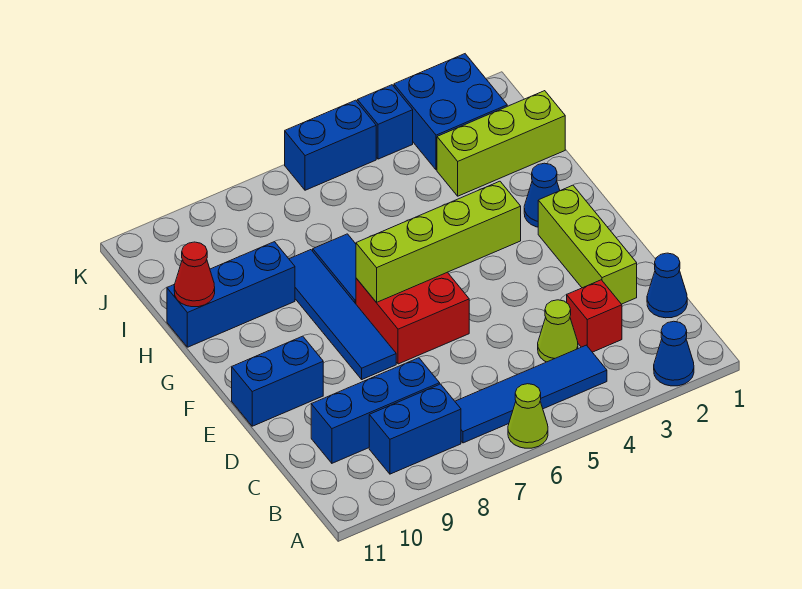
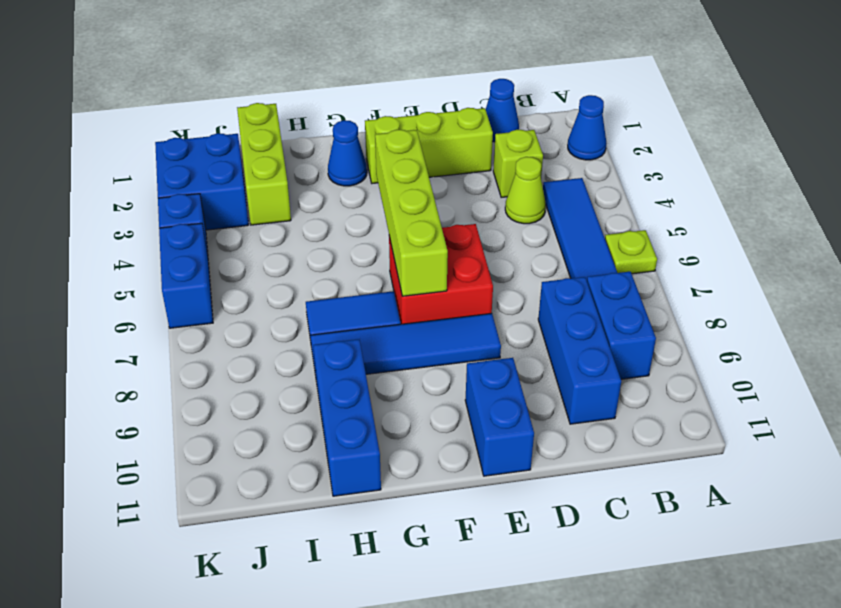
lime 1x1 cone [508,384,548,448] -> lime 1x1 plate [605,230,657,274]
red 1x1 brick [567,280,622,352] -> lime 1x1 brick [493,130,543,198]
red 1x1 cone [174,242,215,307] -> none

